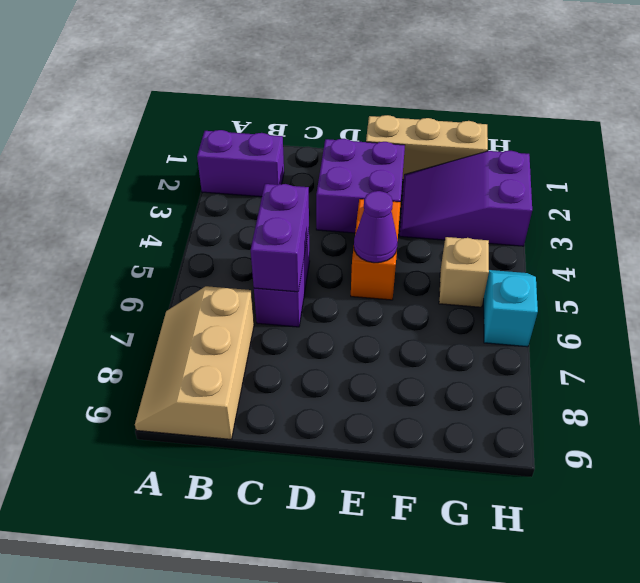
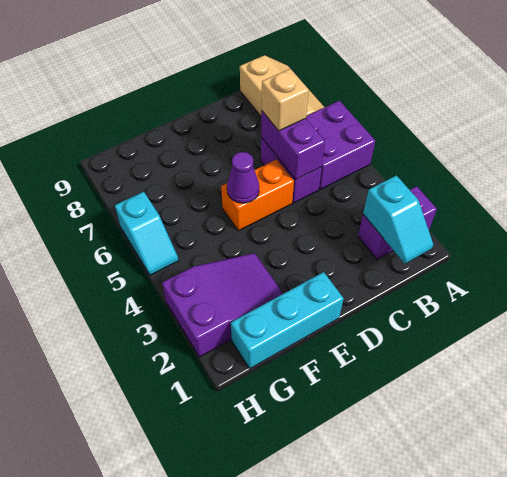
none -> cyan 1x2 slope [363,175,433,264]
purple 2x2 brick [316,139,405,233] -> purple 2x2 brick moved to [306,101,375,189]
tan 1x3 brick [366,115,488,180] -> cyan 1x3 brick [231,272,344,368]
orange 1x2 brick [351,199,401,300] -> orange 1x2 brick turned to [221,159,294,231]
tan 1x1 brick [439,237,489,307] -> tan 1x1 brick moved to [262,69,309,131]

